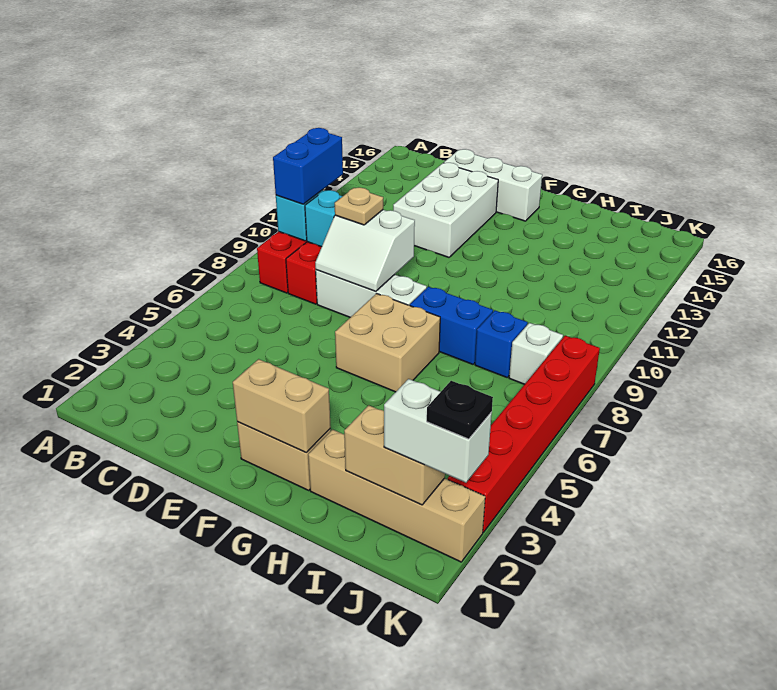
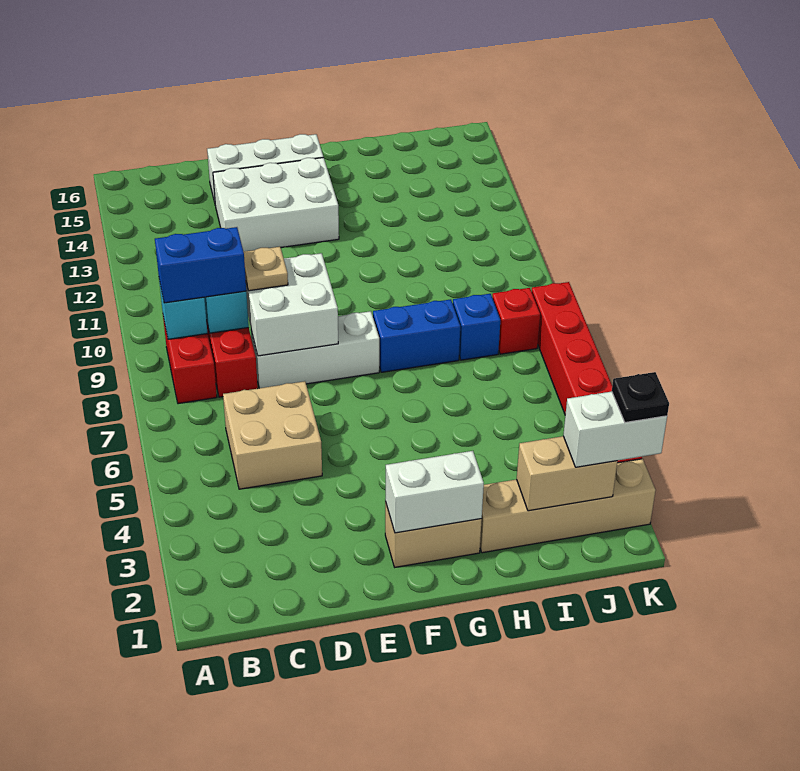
blue 1x2 brick [273,128,343,204] -> blue 1x2 brick turned to [155,227,246,303]
white 2x2 slope [315,210,415,292] -> white 2x2 brick [246,253,338,356]
white 2x3 brick [393,163,498,257] -> white 2x3 brick turned to [213,157,339,252]
tan 1x2 brick [233,359,331,453] -> white 1x2 brick [385,451,484,533]
tan 2x2 brick [335,294,440,392] -> tan 2x2 brick moved to [223,381,322,489]
white 1x1 brick [509,323,563,384] -> red 1x1 brick [492,288,540,354]

